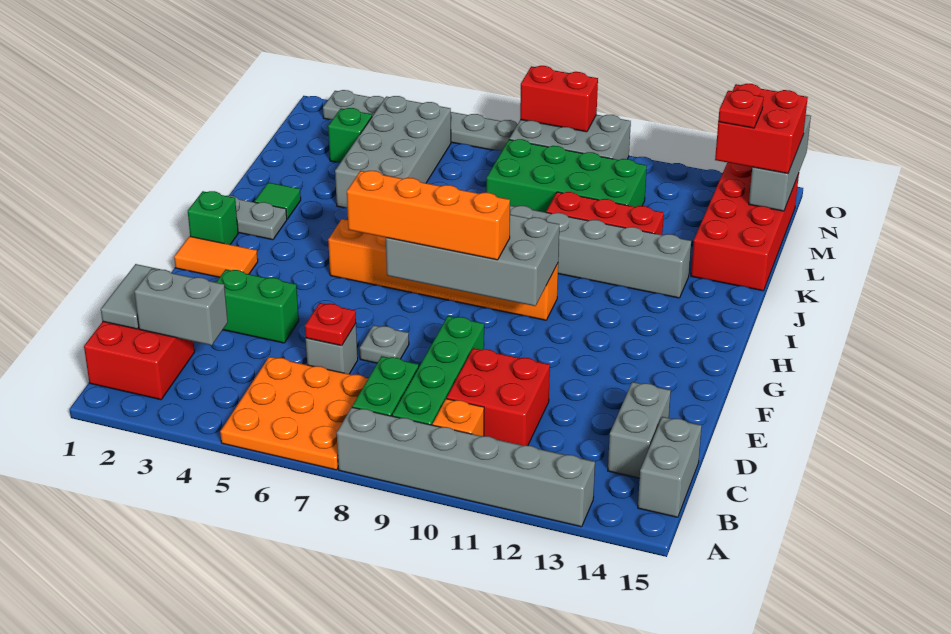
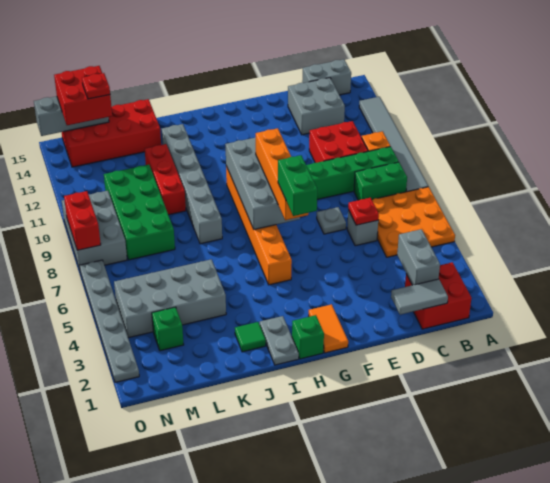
grey 1x6 brick [337,407,595,527] -> grey 1x6 tile [359,97,428,192]
grey 1x2 brick [608,382,671,478] -> grey 2x2 brick [288,78,345,135]
green 1x2 brick [216,269,299,343] -> green 1x2 brick moved to [278,155,317,216]

